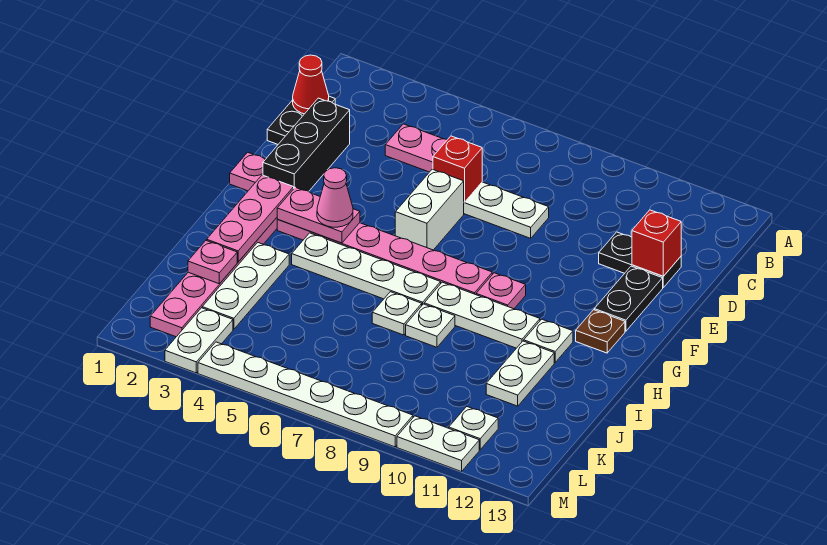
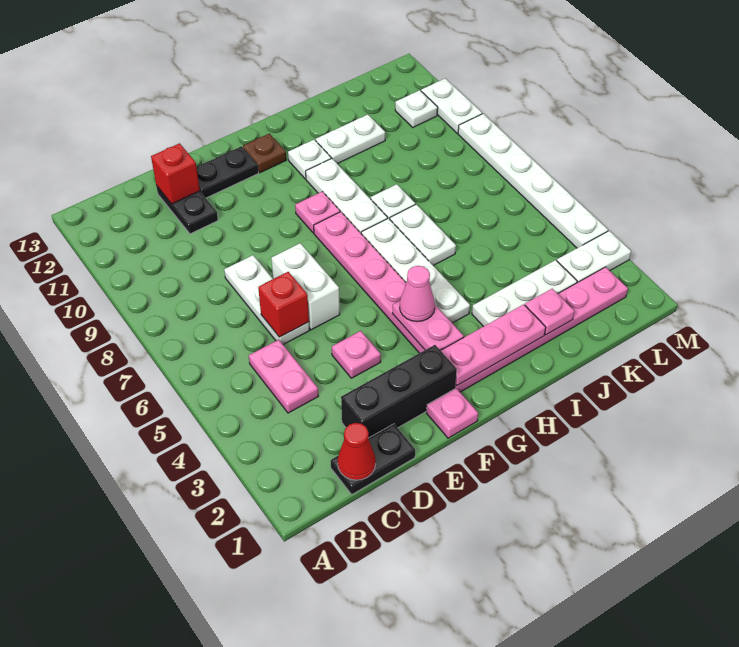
none -> pink 1x1 plate [332,331,381,378]
white 1x2 brick [395,169,464,250] -> white 1x2 brick turned to [271,243,340,330]
white 1x1 plate [372,292,422,335] -> white 1x2 plate [390,204,456,266]

